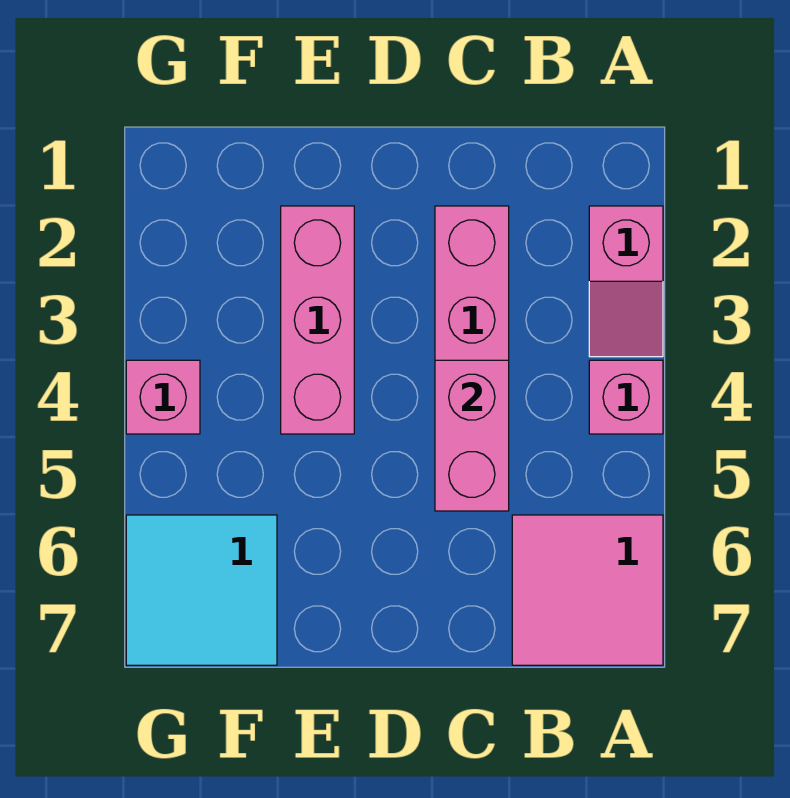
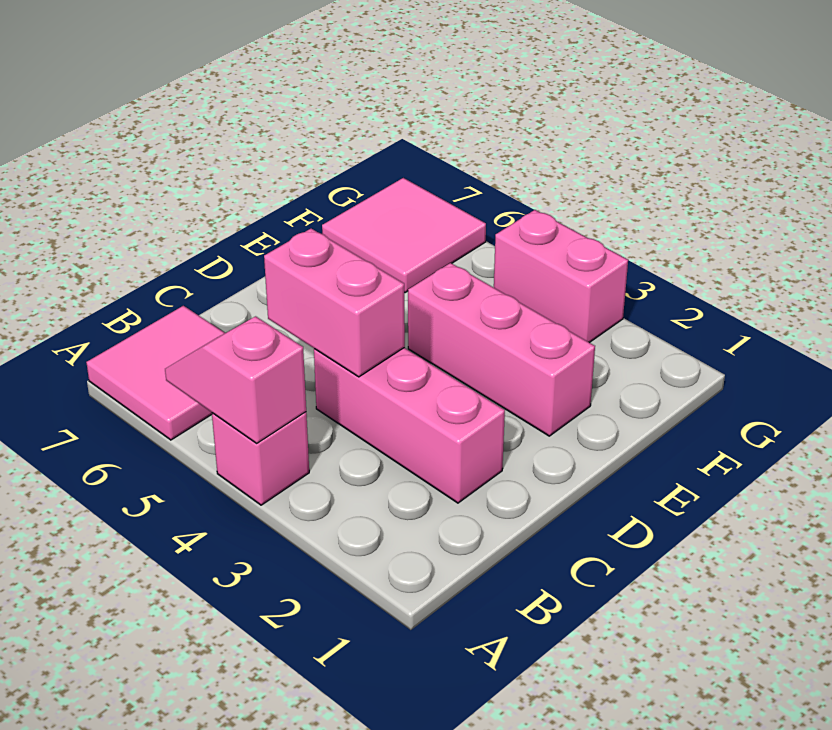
pink 1x2 slope [589,206,663,357] -> pink 1x2 slope moved to [165,316,306,443]
cyan 2x2 tile [126,515,277,665] -> pink 2x2 tile [322,178,486,293]
pink 1x1 brick [126,360,200,434] -> pink 1x2 brick [494,210,628,343]

